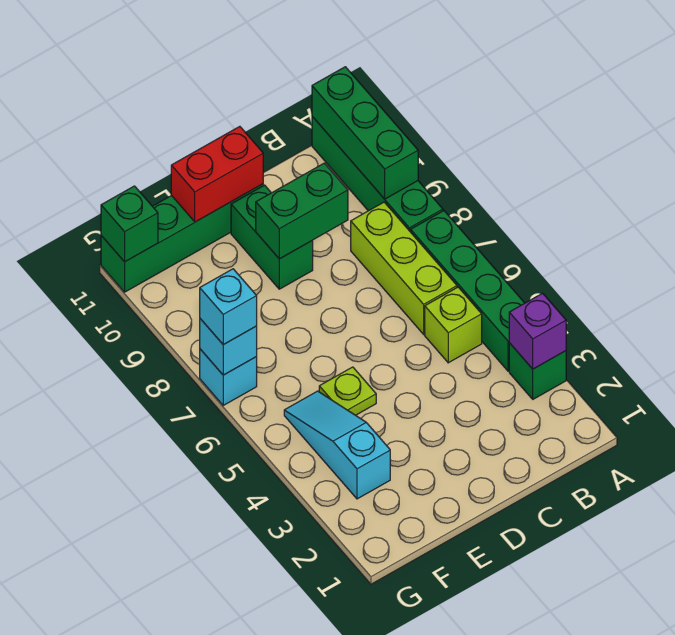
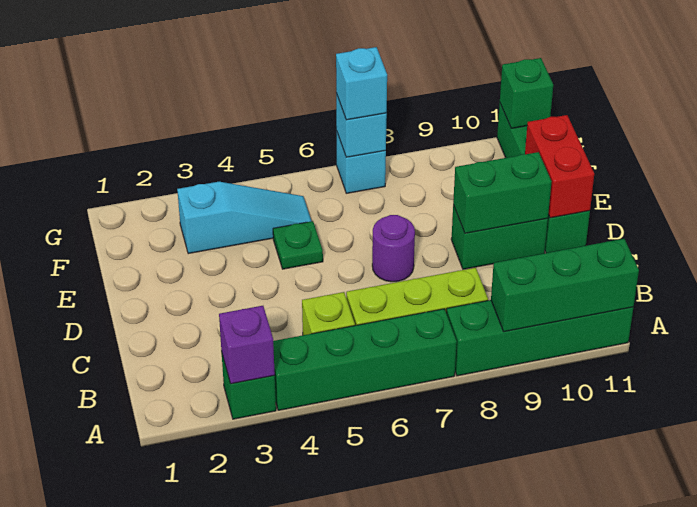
green 1x2 brick [256,163,348,259] -> green 1x2 brick turned to [453,152,552,233]
none -> purple 1x1 round brick [372,215,415,282]
lime 1x1 plate [319,367,376,415] -> green 1x1 plate [273,221,323,269]

